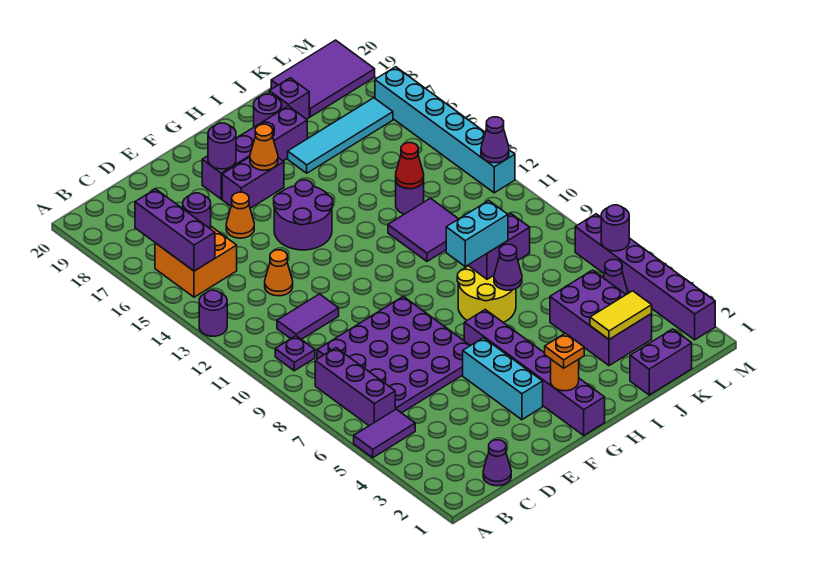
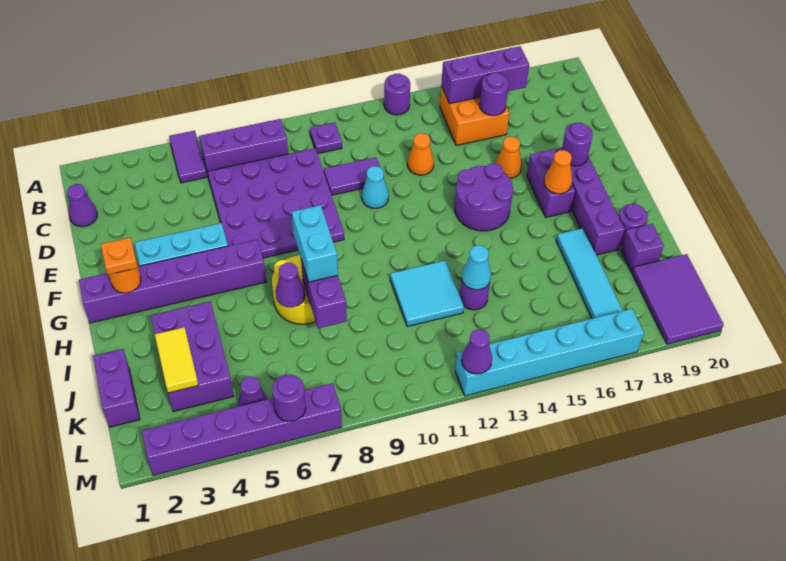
purple 1x2 tile [277,294,339,339] -> purple 1x2 tile turned to [324,157,380,195]
none -> cyan 1x1 cone [362,166,389,208]
purple 2x2 tile [388,198,458,261] -> cyan 2x2 tile [390,260,464,327]
purple 2x3 brick [550,270,652,366] -> purple 2x3 brick turned to [151,301,234,412]
red 1x1 cone [396,143,424,189] -> cyan 1x1 cone [462,245,491,290]

